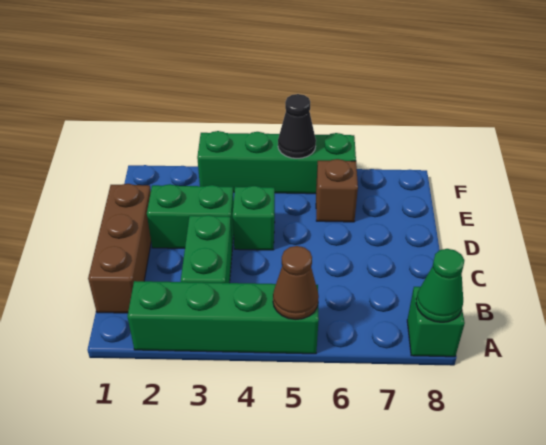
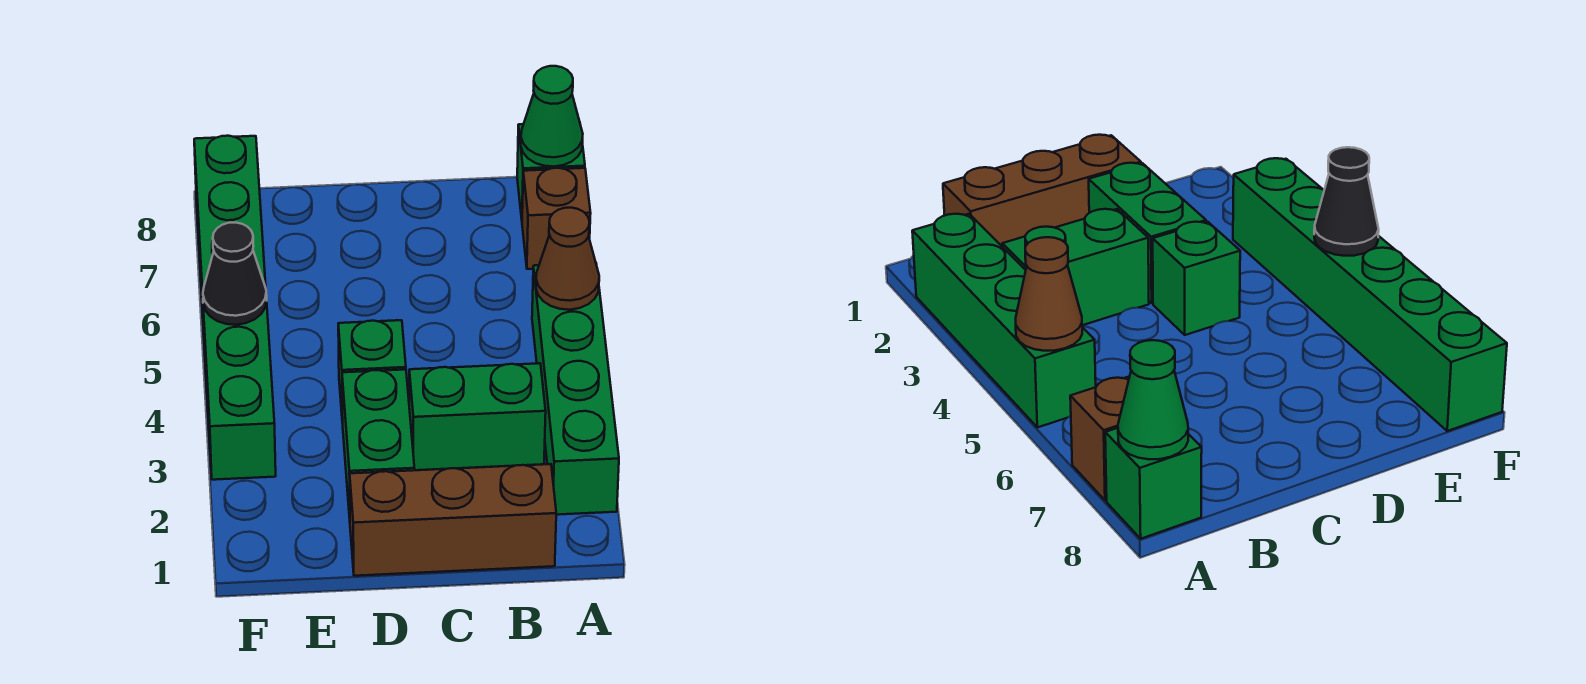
brown 1x1 brick [316,159,358,222] -> brown 1x1 brick moved to [522,168,591,269]
green 1x4 brick [197,131,356,194] -> green 1x6 brick [194,136,276,480]

